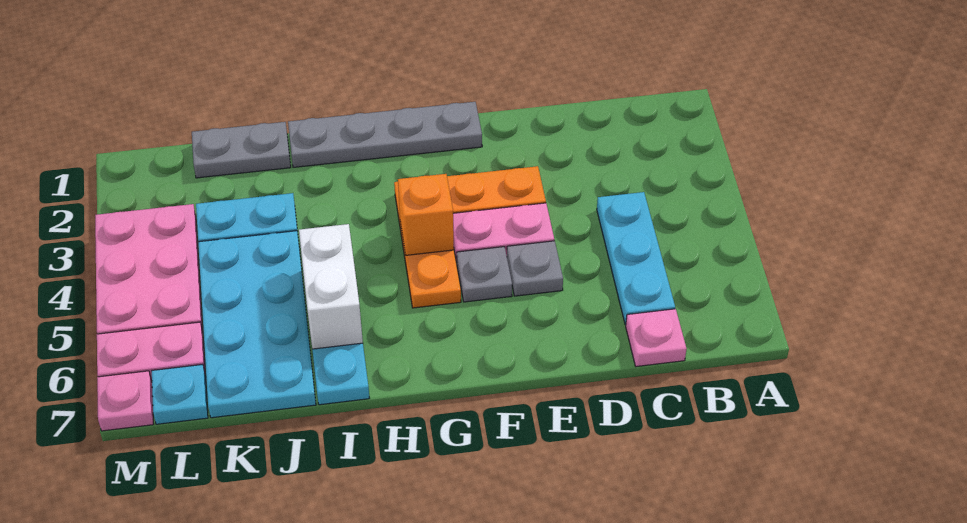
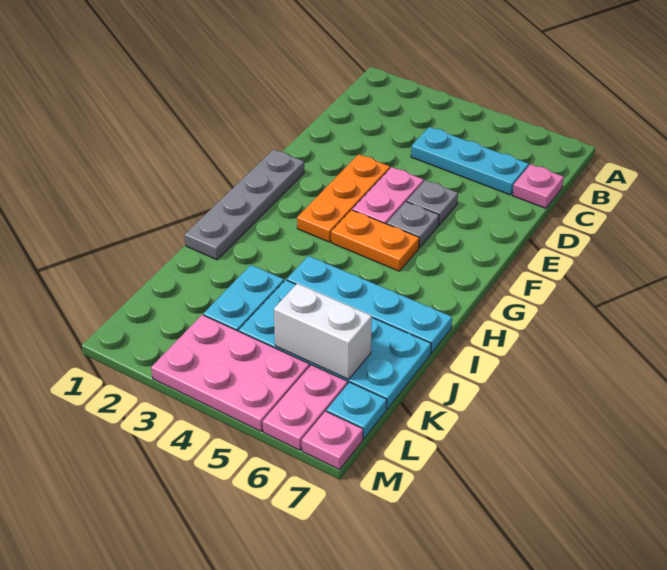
orange 1x1 brick [398,174,454,255] -> none
white 1x2 brick [299,224,363,349] -> white 1x2 brick moved to [274,284,372,379]
grey 1x2 plate [192,122,291,178] -> none

